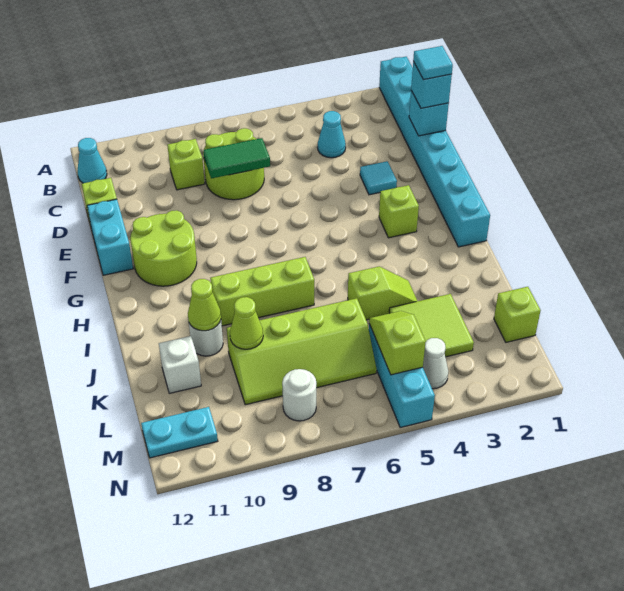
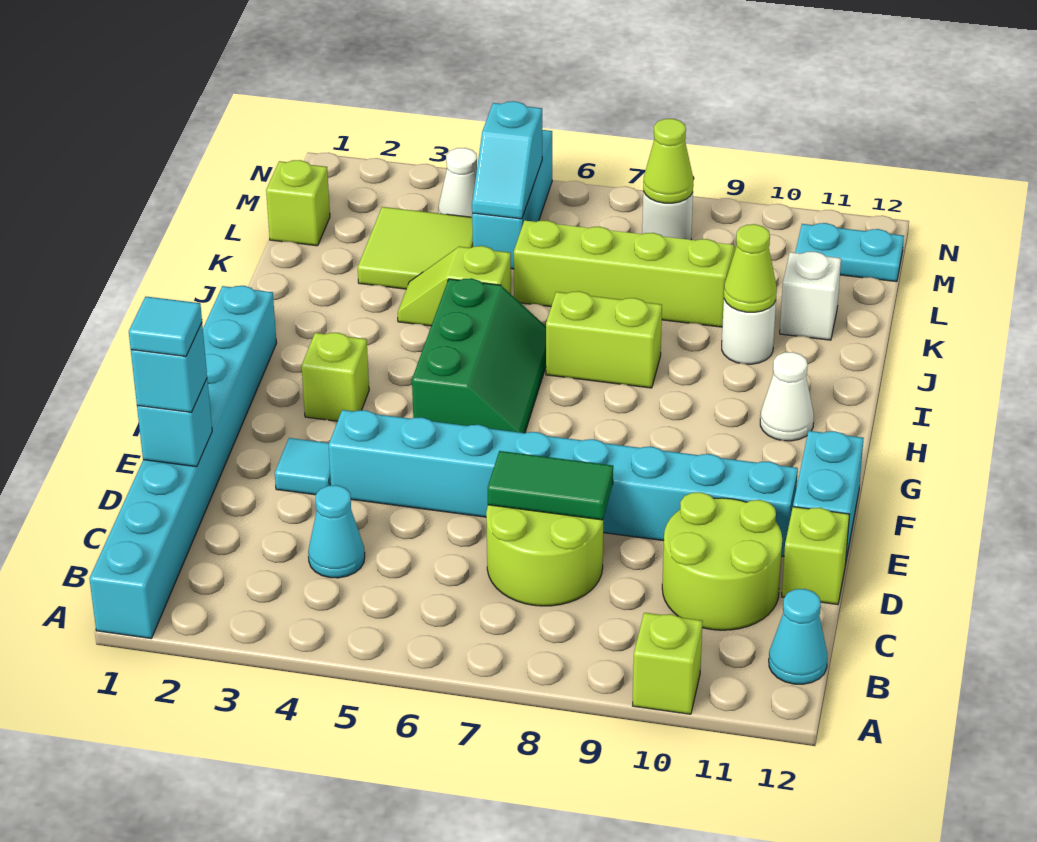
lime 1x1 brick [167,139,205,190] -> lime 1x1 brick moved to [633,613,703,714]
none -> cyan 1x8 brick [329,410,798,556]
lime 2x2 round brick [130,210,197,286] -> lime 2x2 round brick moved to [662,492,782,630]
none -> green 2x3 slope [412,278,546,433]
none -> white 1x1 cone [760,352,814,441]
lime 1x3 brick [210,257,314,326] -> lime 1x2 brick [546,291,662,388]
lime 1x1 cone [230,297,263,349] -> lime 1x1 cone moved to [643,119,693,203]
lime 1x2 slope [369,311,426,375] -> cyan 1x2 slope [472,101,542,219]

